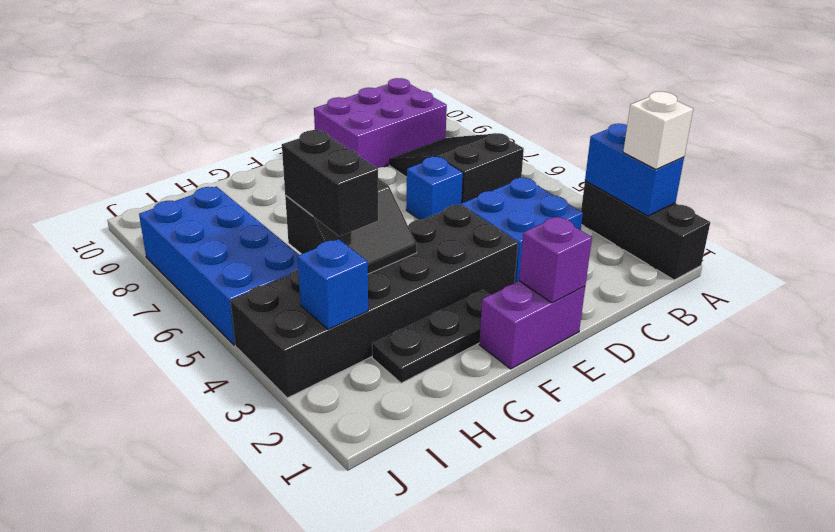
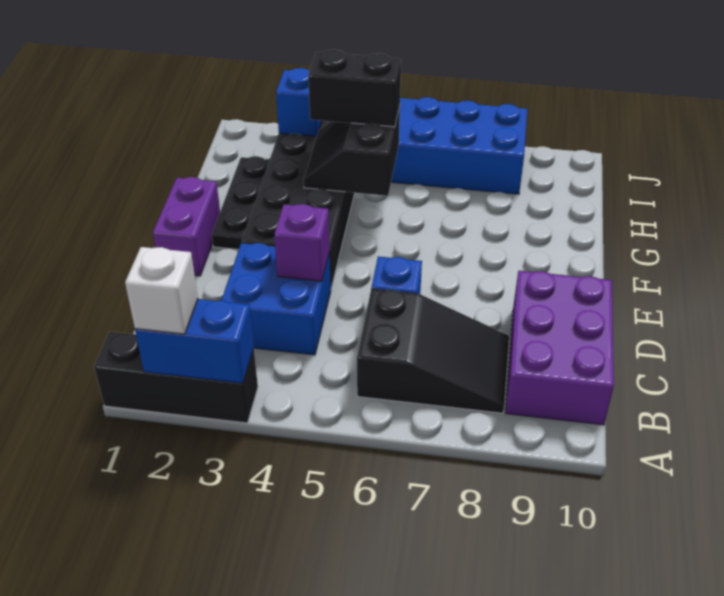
purple 1x1 brick [519,217,592,303] -> purple 1x1 brick moved to [274,204,330,281]

